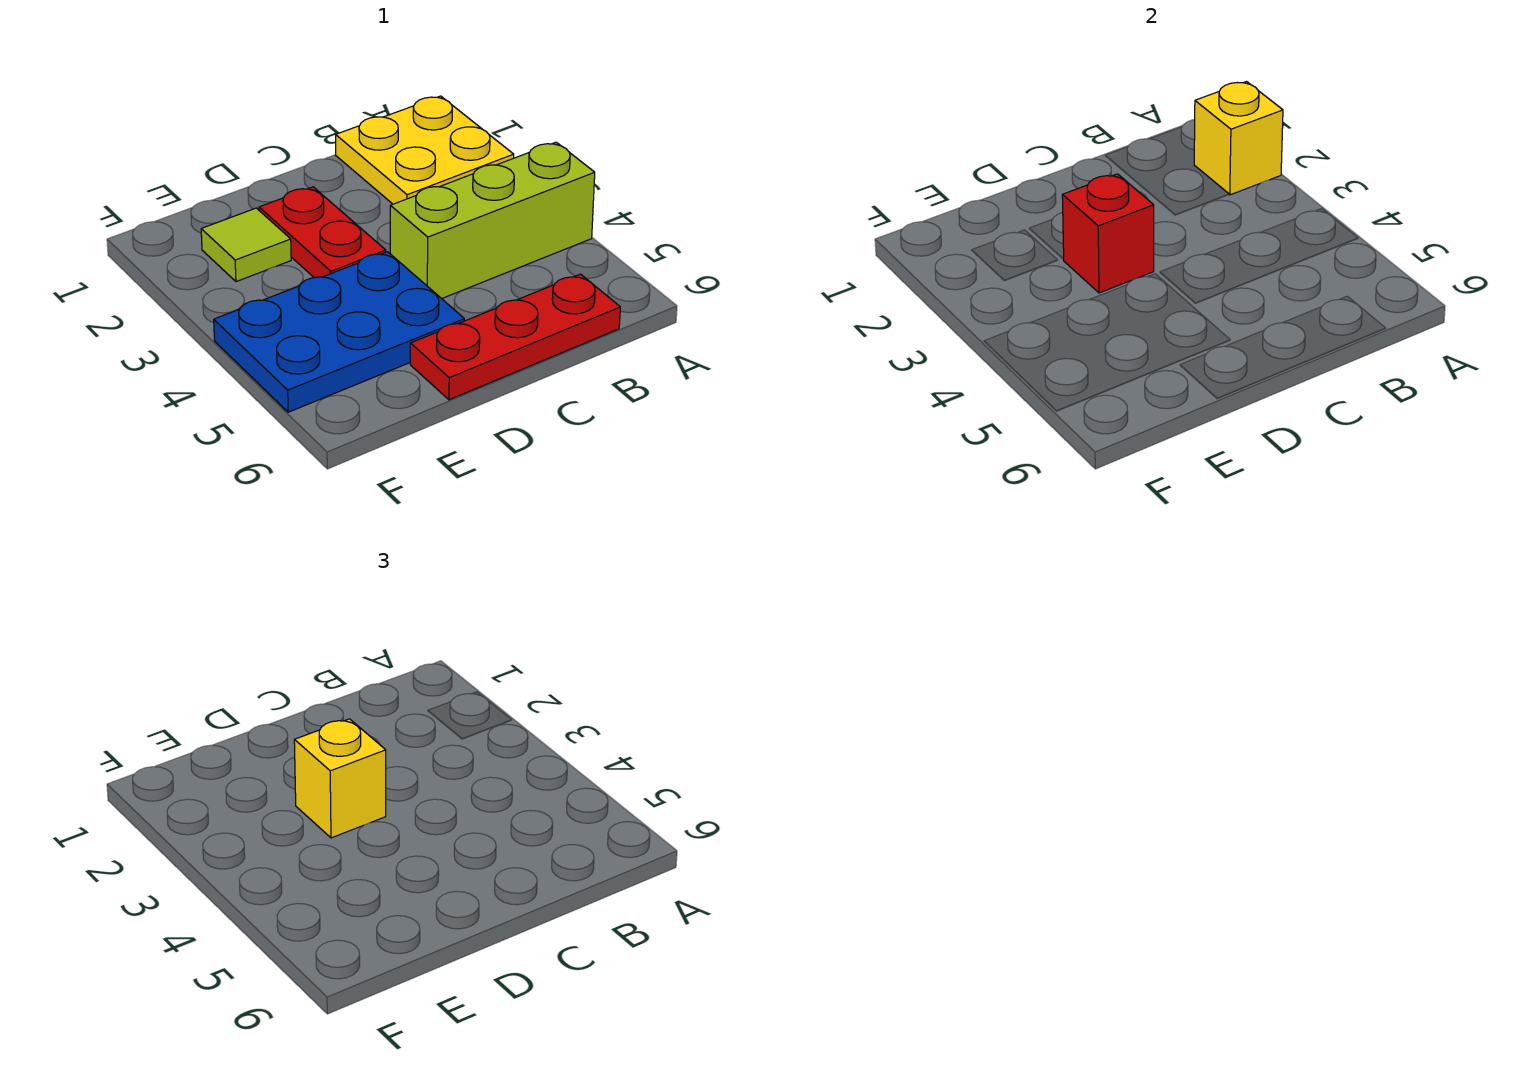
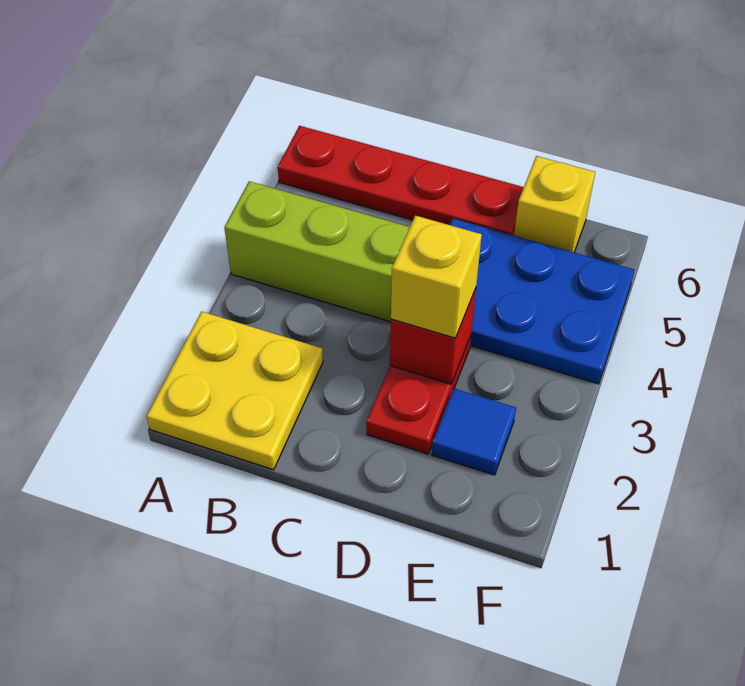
yellow 1x1 brick [1194,82,1283,195] -> yellow 1x1 brick moved to [514,156,595,252]
red 1x3 plate [410,274,620,400] -> red 1x4 plate [278,126,524,235]
lime 1x1 tile [201,208,291,282] -> blue 1x1 tile [432,389,516,475]

